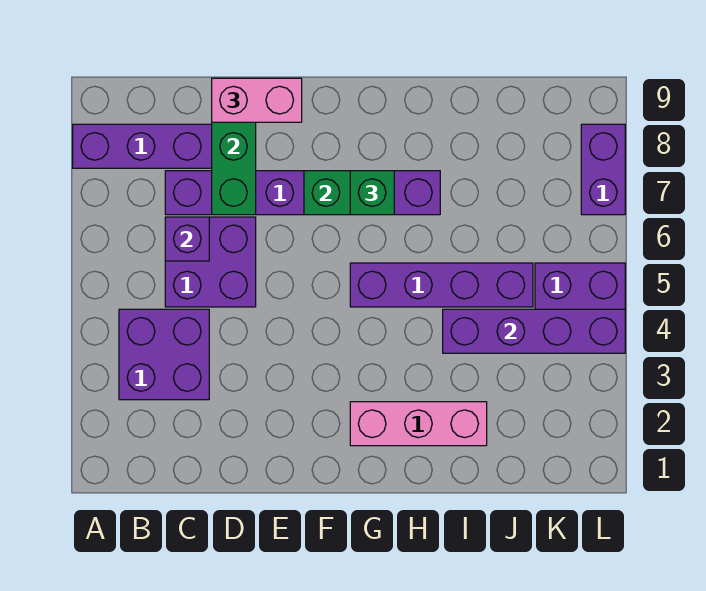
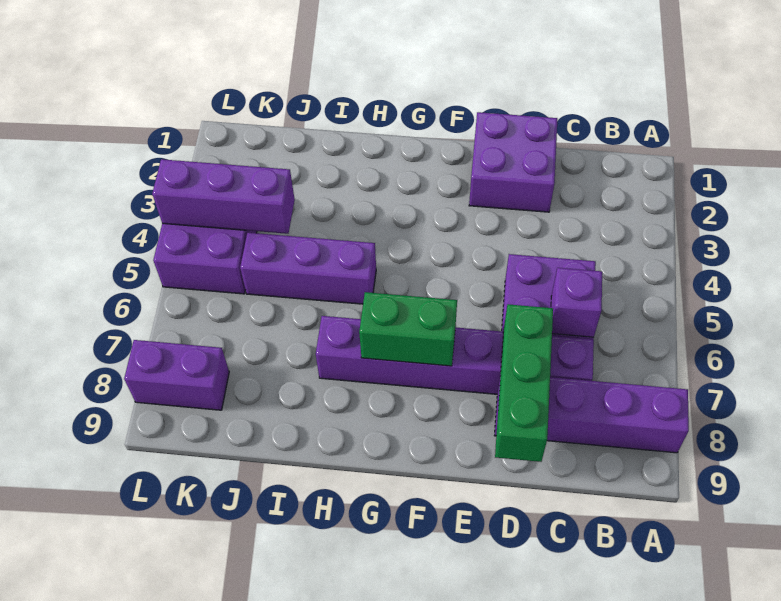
purple 2x2 brick [119,309,209,400] -> purple 2x2 brick moved to [469,112,557,212]
pink 1x2 brick [212,78,302,122] -> none
pink 1x3 brick [350,402,487,446] -> none
purple 1x4 brick [350,263,533,307] -> purple 1x3 brick [240,233,376,304]
green 1x1 brick [350,171,394,215] -> none
purple 1x4 brick [443,309,625,353] -> purple 1x3 brick [152,159,295,234]
purple 1x2 brick [581,124,625,215] -> purple 1x2 brick turned to [124,340,229,410]

